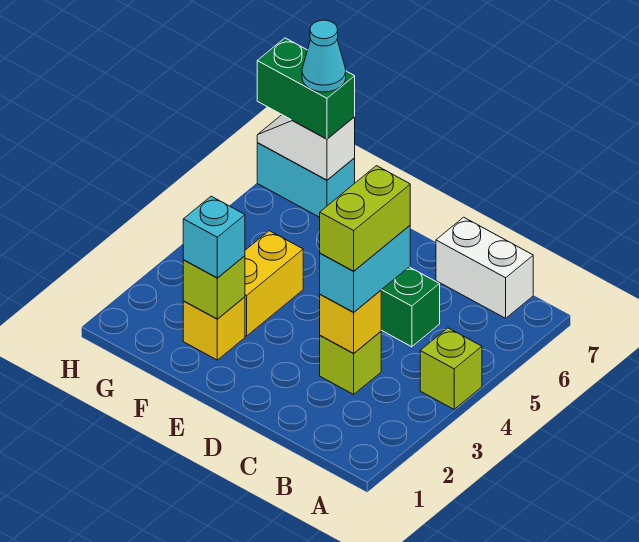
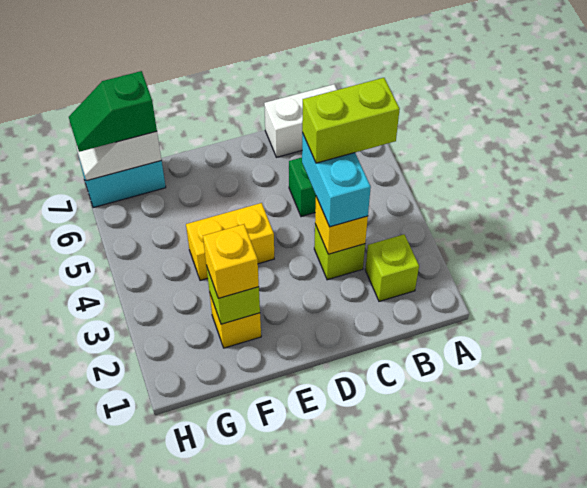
lime 1x1 brick [420,328,482,409] -> lime 1x1 brick moved to [365,234,419,301]
lime 1x2 brick [320,166,410,271] -> lime 1x2 brick turned to [302,78,400,163]
cyan 1x1 brick [183,196,245,278] -> yellow 1x1 brick [203,224,259,298]
yellow 1x2 brick [245,231,303,336] -> yellow 1x2 brick turned to [186,203,274,280]
green 1x2 brick [257,38,355,139] -> green 1x2 slope [69,71,157,152]
cyan 1x1 cone [302,20,346,92] -> none

